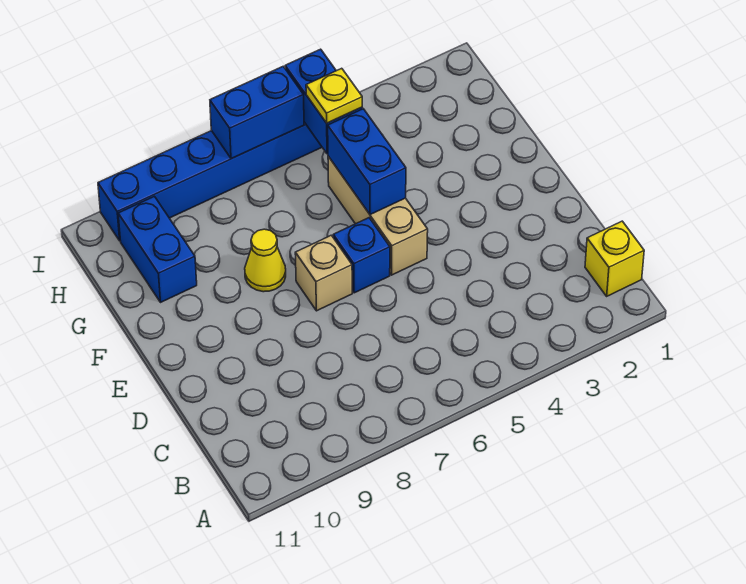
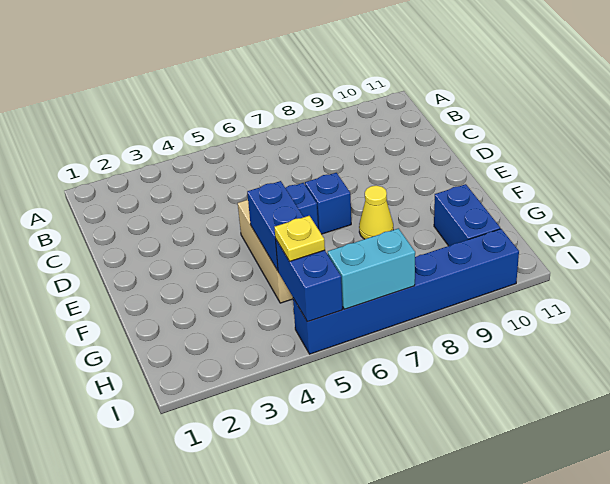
yellow 1x1 brick [585,221,644,296] -> none
tan 1x1 brick [295,235,352,311] -> blue 1x1 brick [305,173,351,234]
blue 1x2 brick [210,66,304,159] -> cyan 1x2 brick [328,228,415,309]

